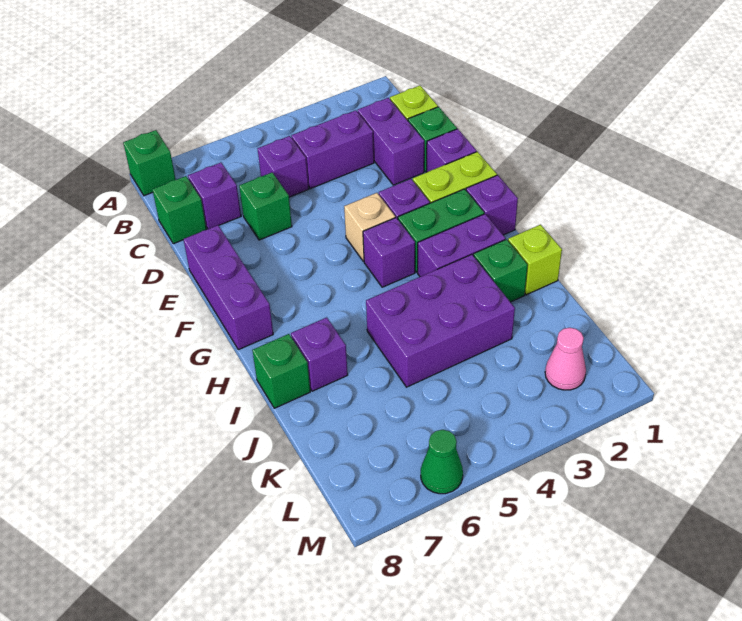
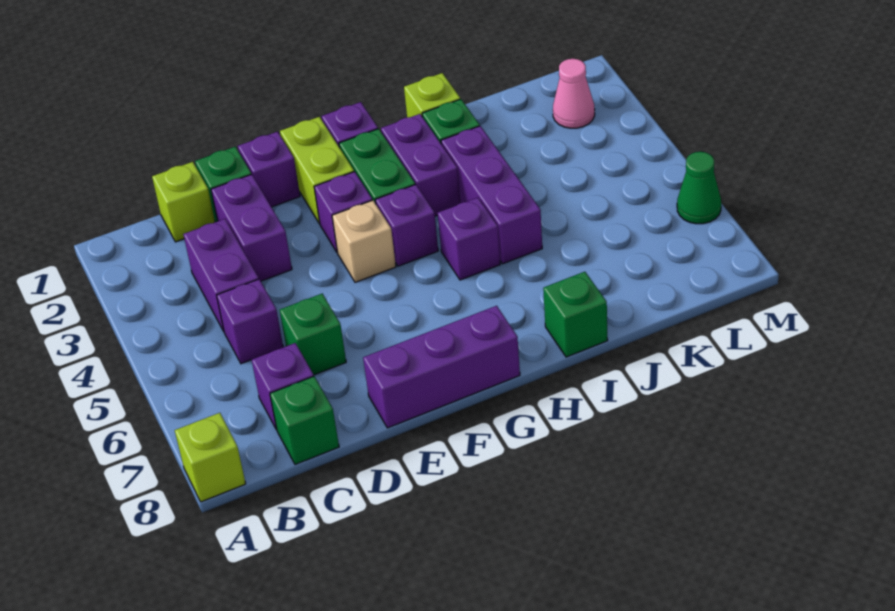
green 1x1 brick [123,130,176,196] -> lime 1x1 brick [175,413,246,502]
purple 1x2 brick [358,98,424,185] -> purple 1x2 brick turned to [211,174,292,281]
purple 2x3 brick [366,254,515,387] -> purple 1x3 brick [441,126,542,264]
purple 1x1 brick [291,317,348,391] -> purple 1x1 brick moved to [438,198,500,280]

